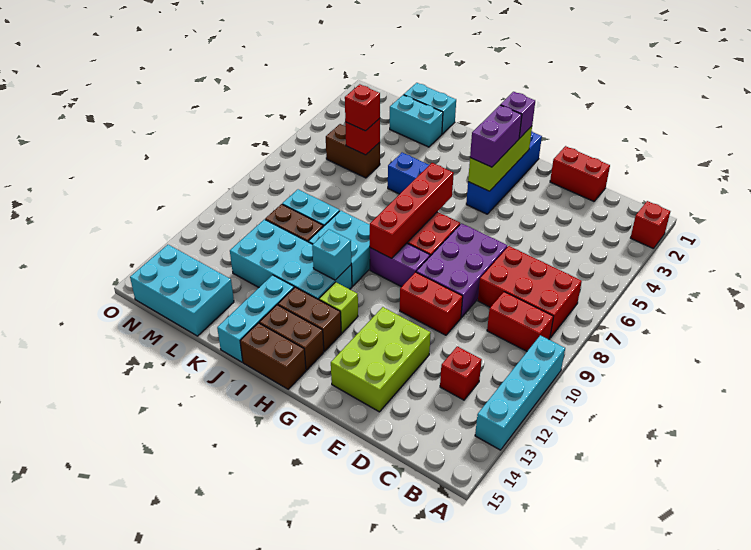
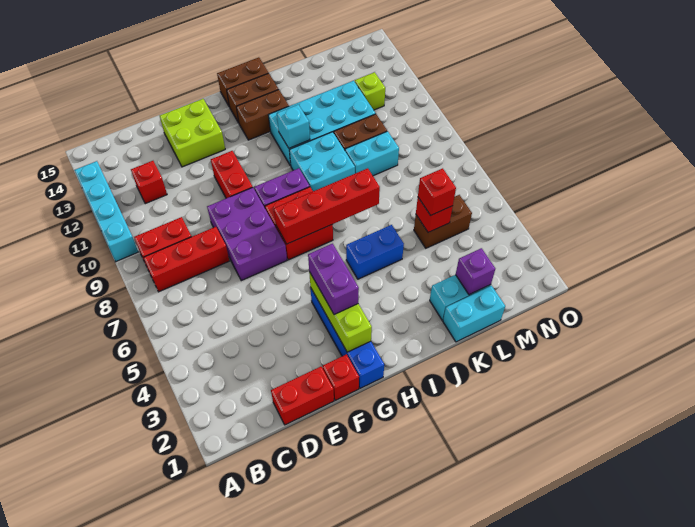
red 1x1 brick [631,201,670,249] -> red 1x1 brick moved to [323,354,359,400]
red 2x3 brick [478,246,582,337] -> red 1x3 brick [144,227,229,292]
red 1x2 brick [400,272,463,335] -> red 1x2 brick turned to [211,151,253,198]
lime 2x3 brick [331,307,431,412] -> lime 2x2 brick [160,99,225,167]
purple 1x1 brick [501,92,535,138] -> purple 1x1 brick moved to [456,248,495,295]
red 1x4 brick [370,163,454,258] -> red 1x4 brick turned to [274,168,380,244]
lime 1x1 brick [319,282,358,333] -> lime 1x1 brick moved to [355,72,385,110]
cyan 1x3 brick [217,275,294,362] -> none
cyan 2x3 brick [130,245,234,336] -> none

